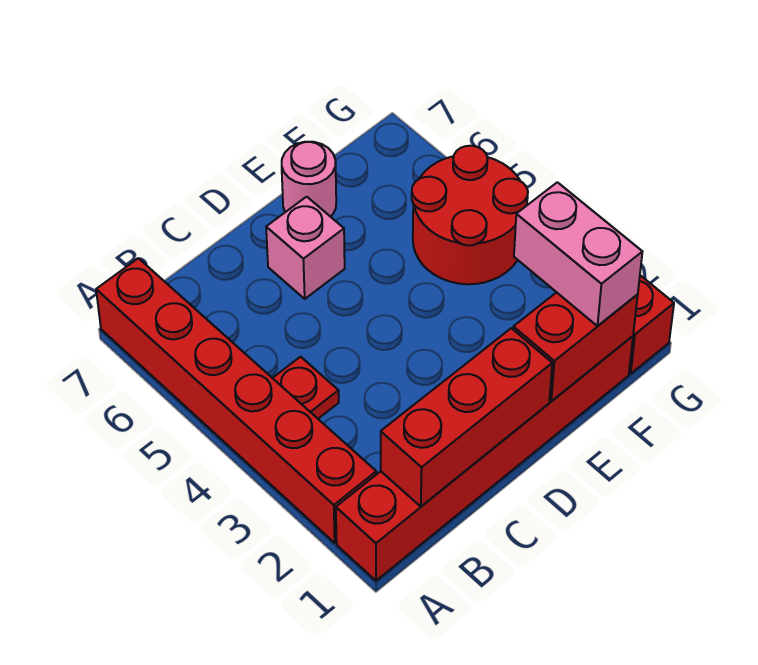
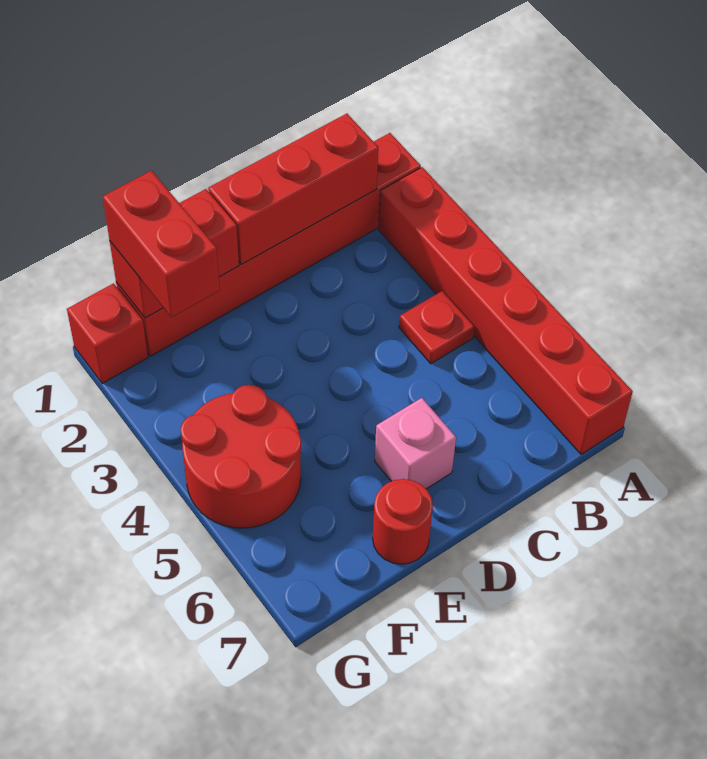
pink 1x1 round brick [282,142,336,217] -> red 1x1 round brick [373,479,433,564]
pink 1x2 brick [514,182,642,326] -> red 1x2 brick [103,171,220,317]

